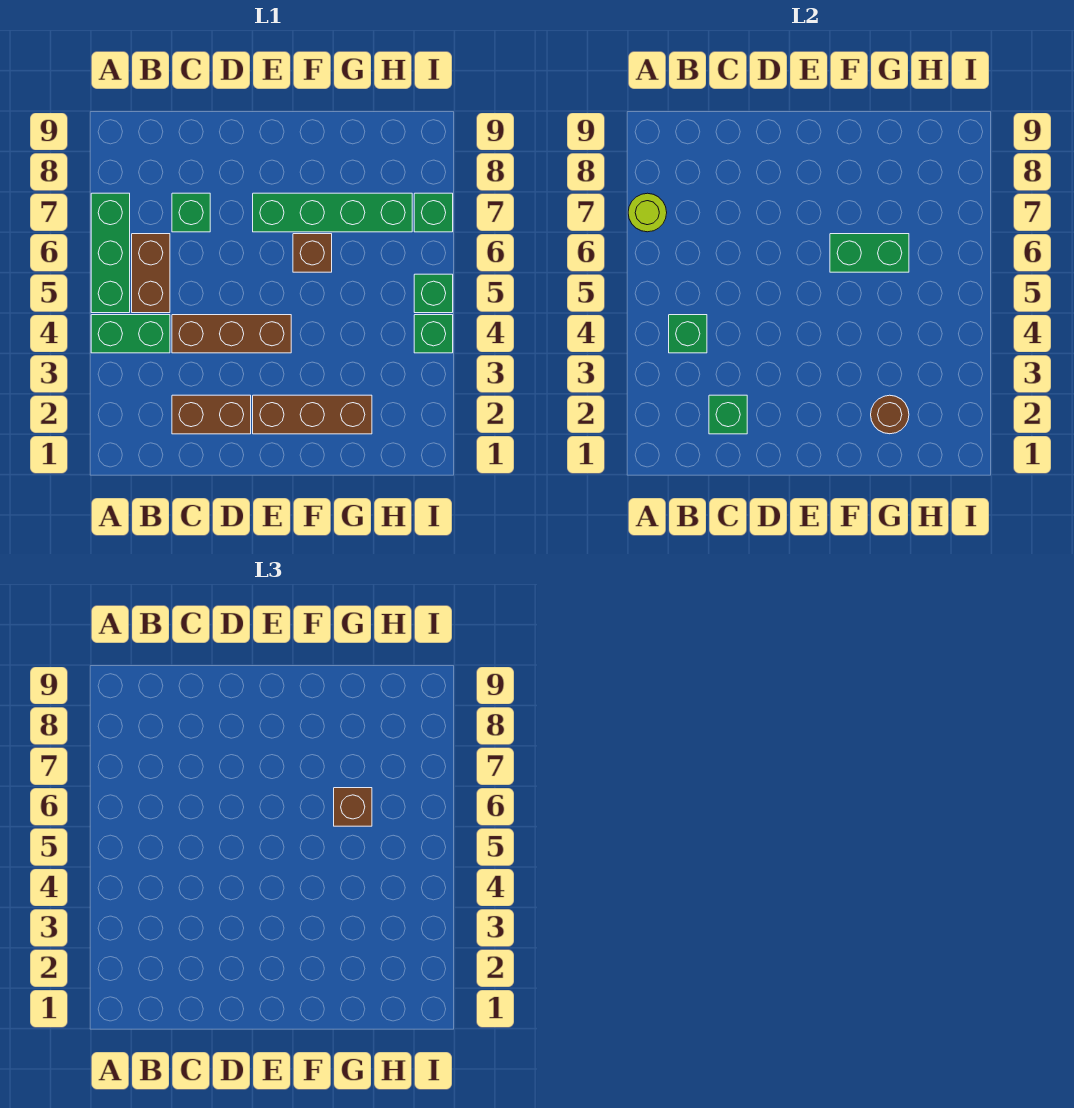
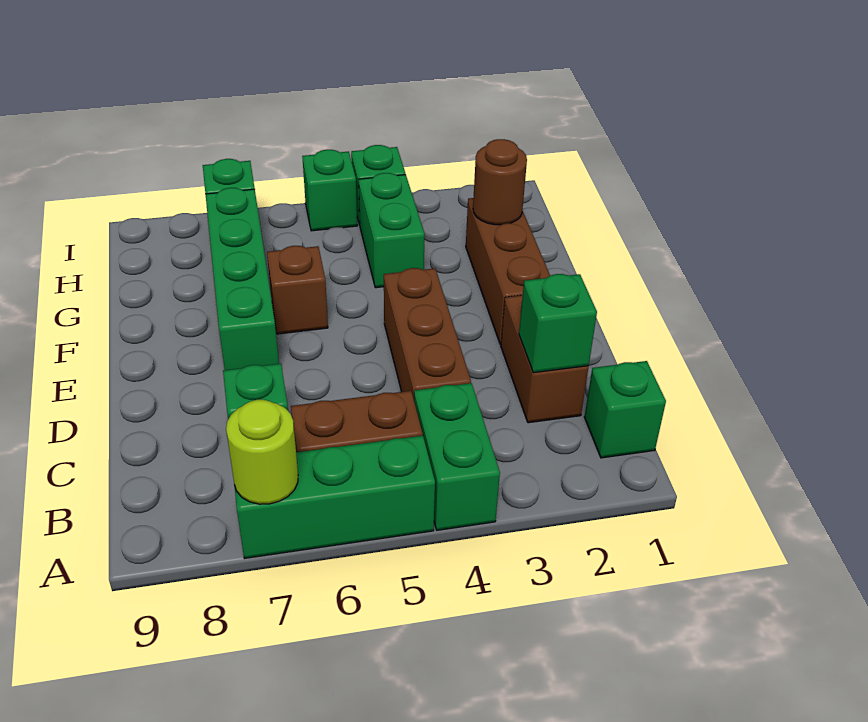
green 1x1 brick [669,315,707,353] -> green 1x1 brick moved to [584,361,666,458]
green 1x2 brick [830,234,909,272] -> green 1x2 brick moved to [359,173,424,288]
brown 1x1 brick [334,788,372,826] -> none

